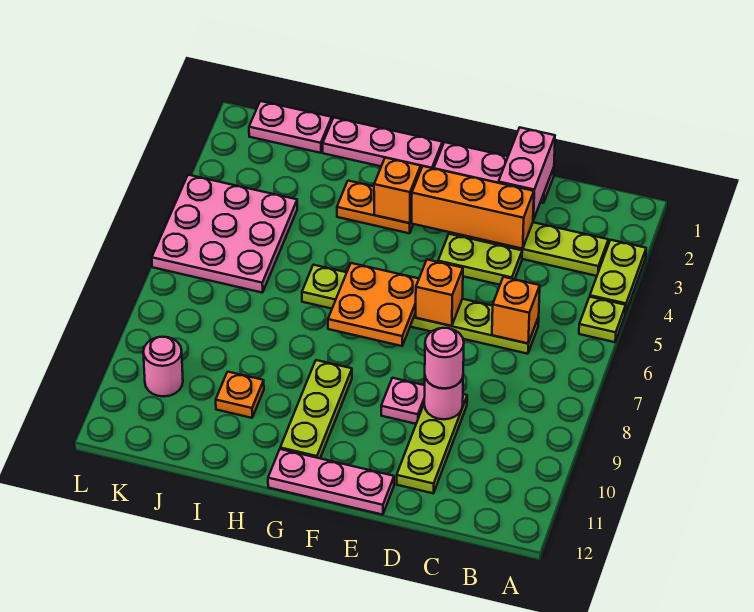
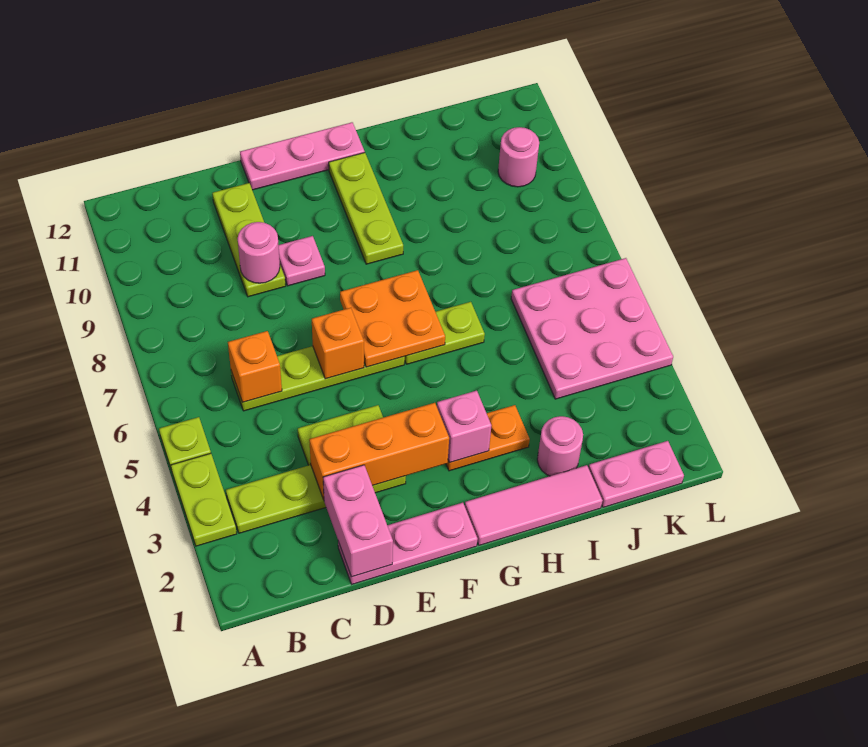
pink 1x1 round brick [425,328,464,389] -> pink 1x1 round brick moved to [537,416,583,476]
pink 1x3 plate [323,118,442,169] -> pink 1x3 tile [465,465,603,545]
orange 1x1 brick [374,158,421,223] -> pink 1x1 brick [437,391,491,462]
orange 1x1 plate [216,372,264,418] -> none

